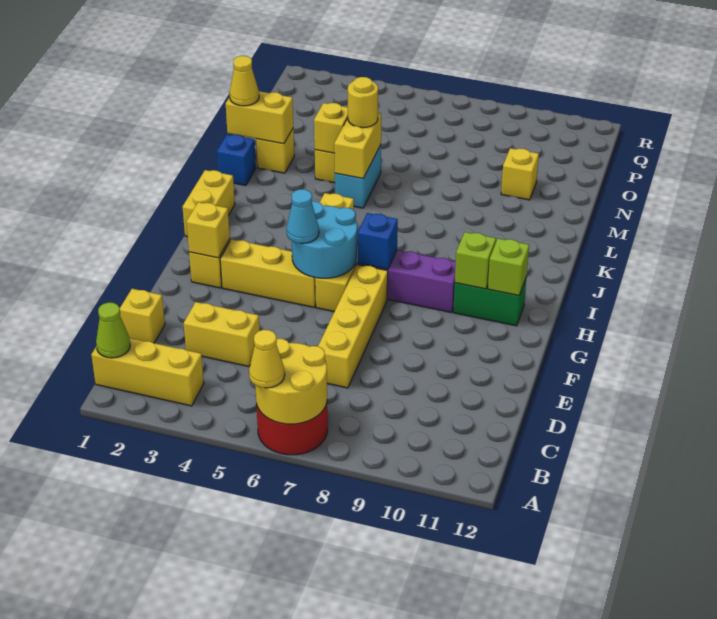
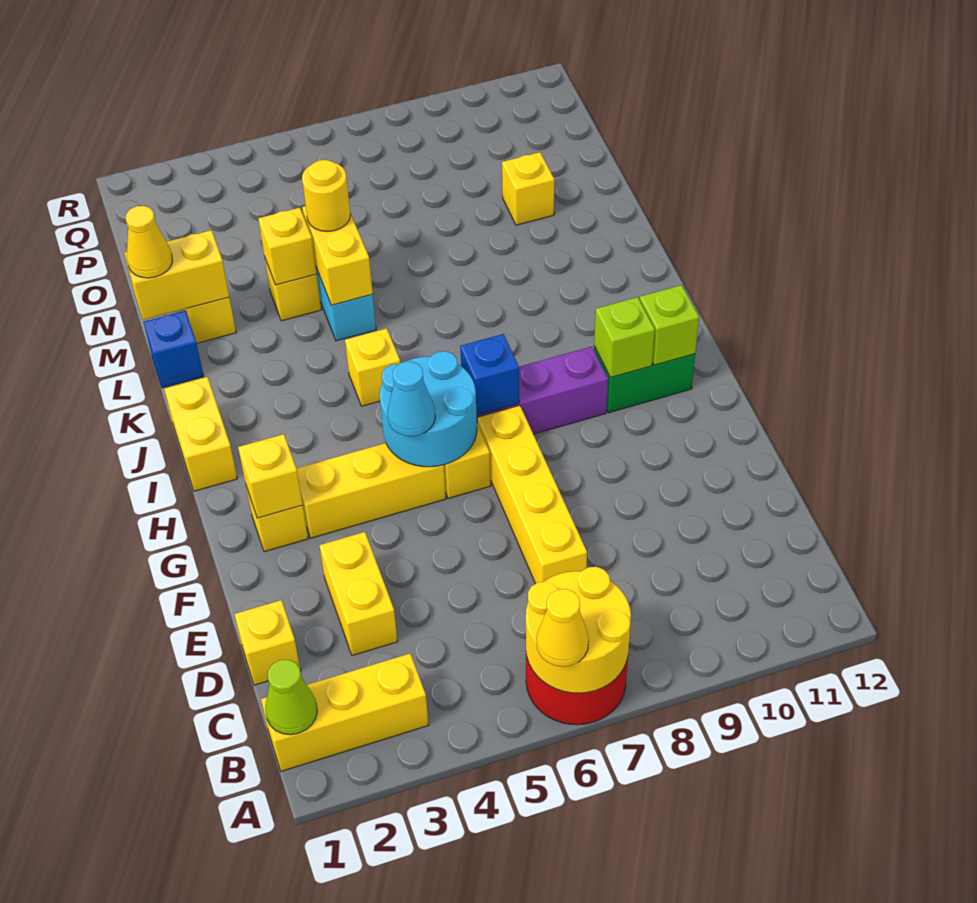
yellow 1x2 brick [184,302,259,366] -> yellow 1x2 brick turned to [319,532,398,655]

